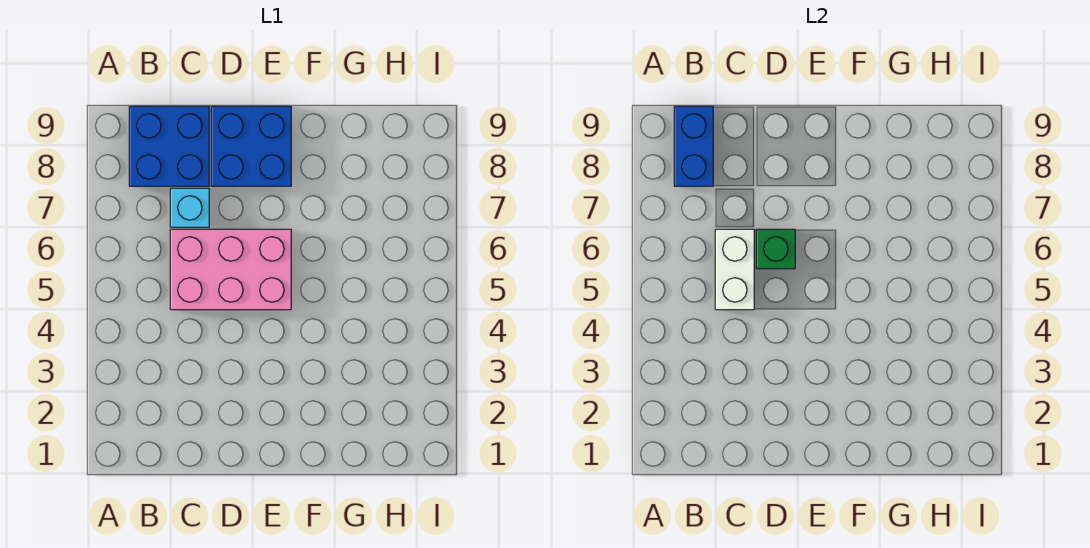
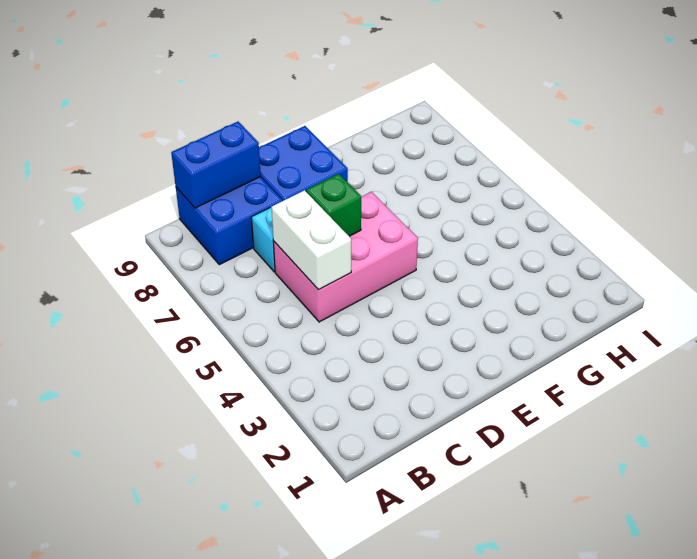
blue 1x2 brick [674,106,713,186] -> blue 1x2 brick turned to [171,122,261,208]

